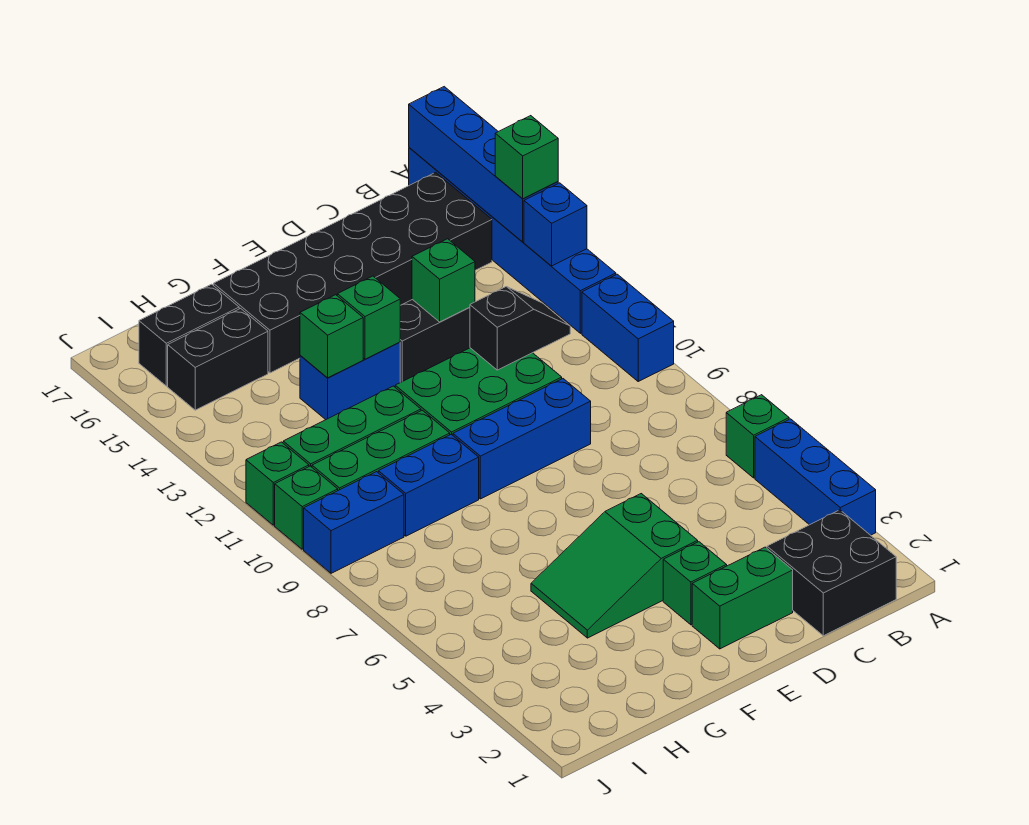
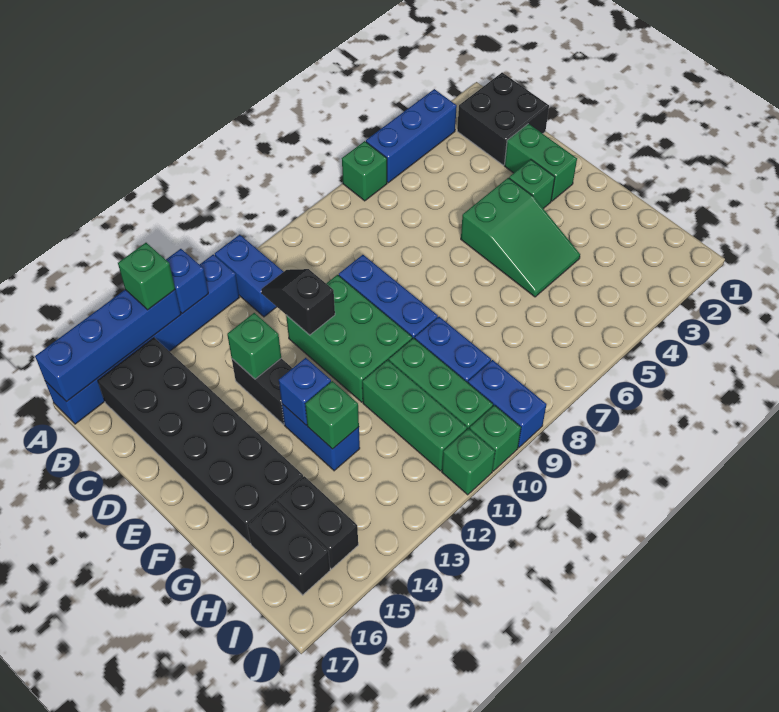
blue 1x2 brick [582,274,674,381] -> blue 1x2 brick turned to [215,235,284,317]
green 1x1 brick [337,276,400,359] -> blue 1x1 brick [279,358,331,425]

